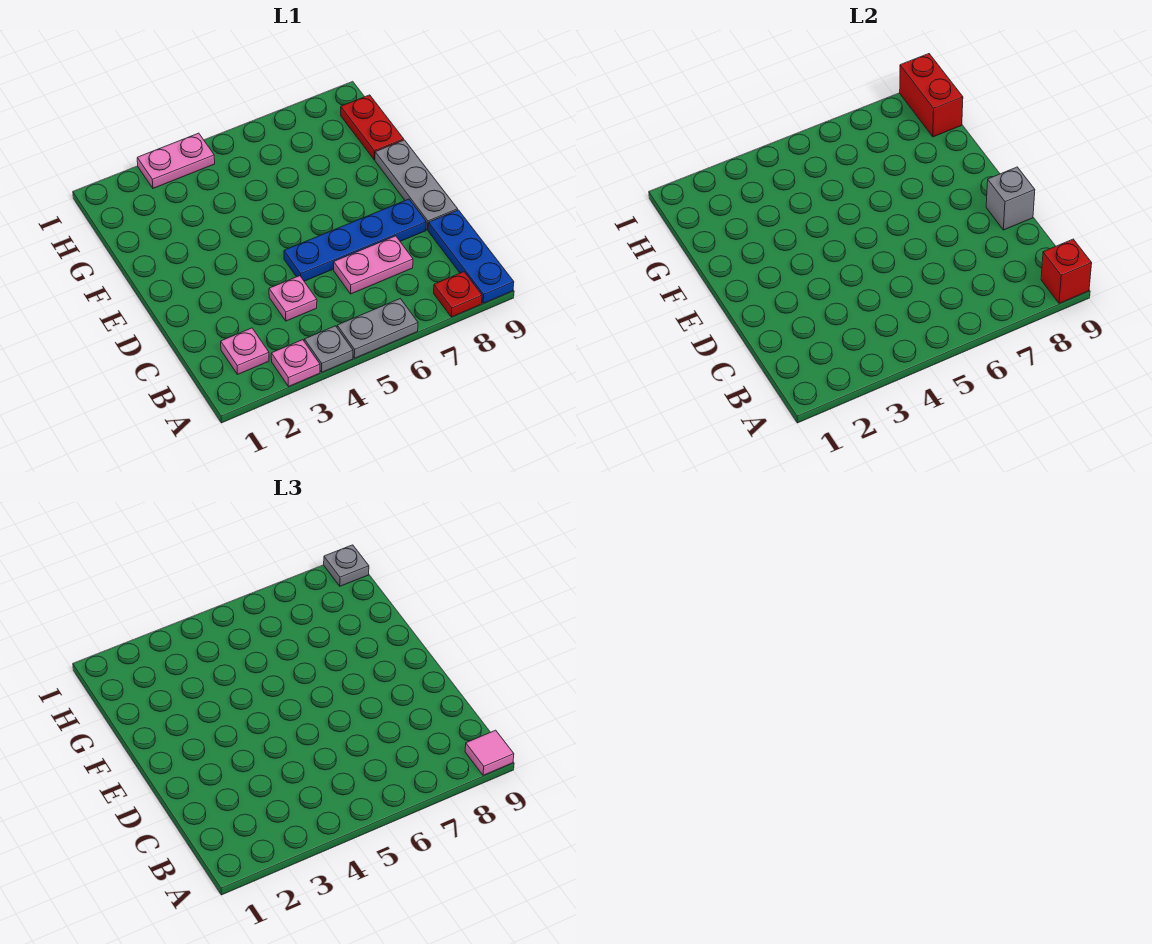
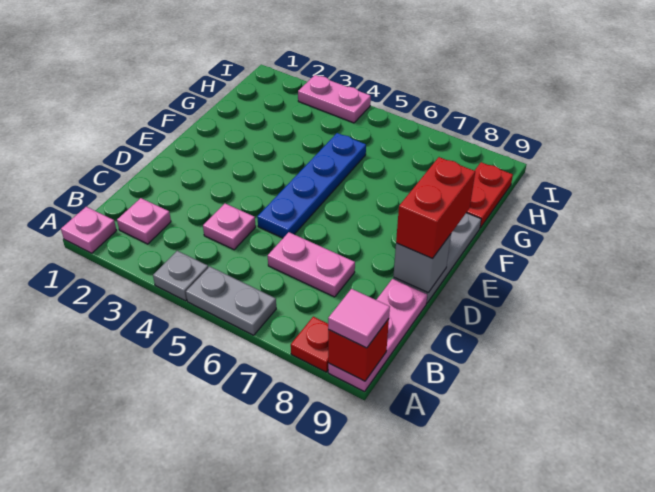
pink 1x1 plate [271,340,320,387] -> pink 1x1 plate moved to [61,207,117,253]
blue 1x3 plate [428,210,514,303] -> pink 1x3 plate [328,279,427,392]
blue 1x4 plate [284,199,426,281] -> blue 1x4 plate turned to [257,133,366,238]
red 1x2 brick [900,54,963,137] -> red 1x2 brick moved to [396,157,475,259]
grey 1x1 plate [324,545,369,586] -> none

